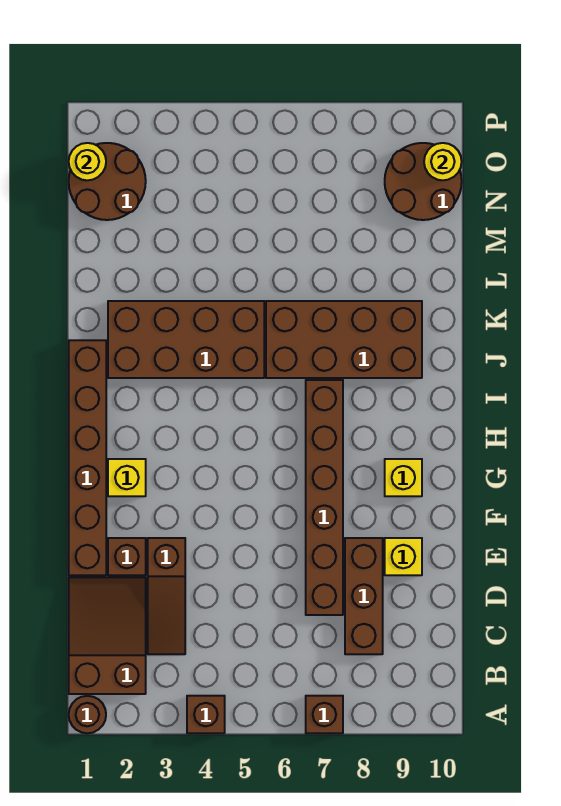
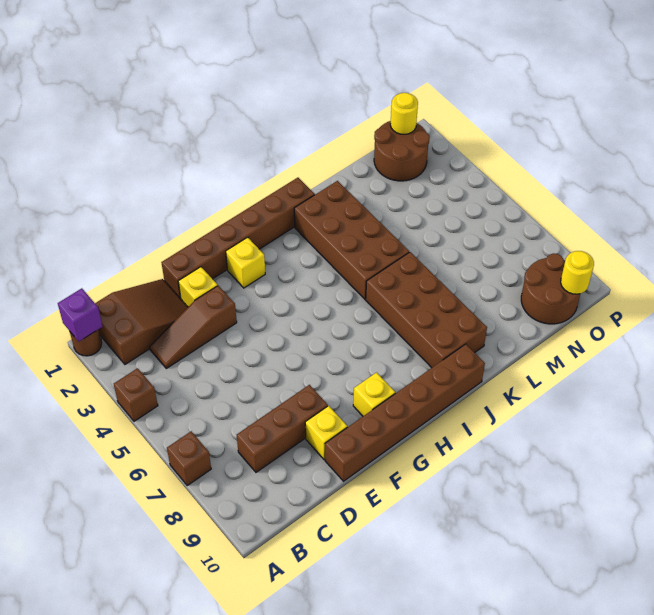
none -> purple 1x1 brick [58,288,103,341]
brown 1x6 brick [306,380,343,615] -> brown 1x6 brick moved to [325,344,485,481]
brown 1x1 brick [108,538,146,575] -> yellow 1x1 brick [178,267,218,307]

